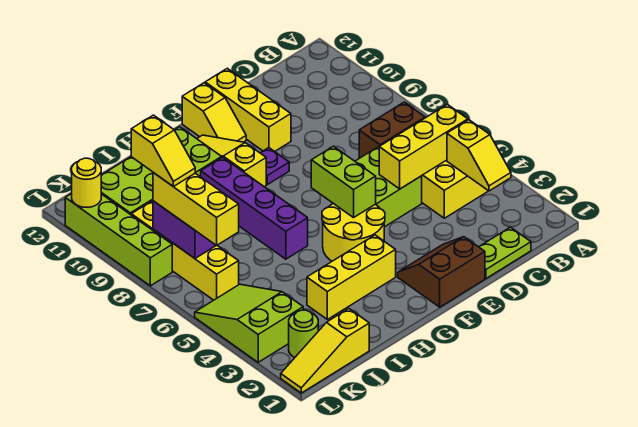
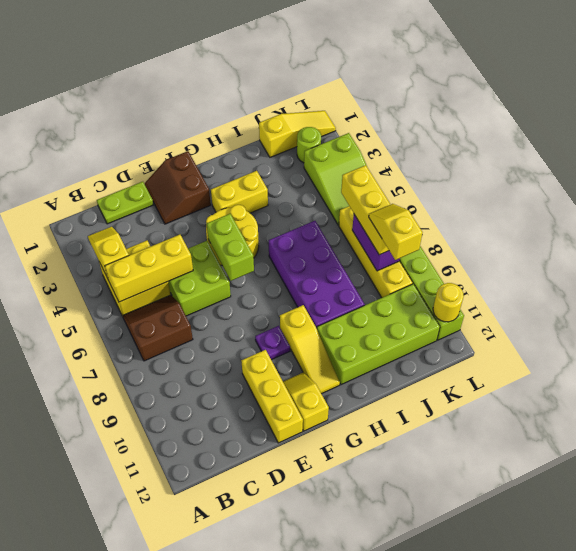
brown 2x2 slope [398,237,485,307] -> brown 2x2 slope turned to [145,151,211,224]
yellow 1x3 brick [307,235,396,319] -> yellow 1x2 brick [211,171,268,213]
purple 1x4 brick [201,157,308,259] -> purple 2x4 brick [269,221,365,329]

